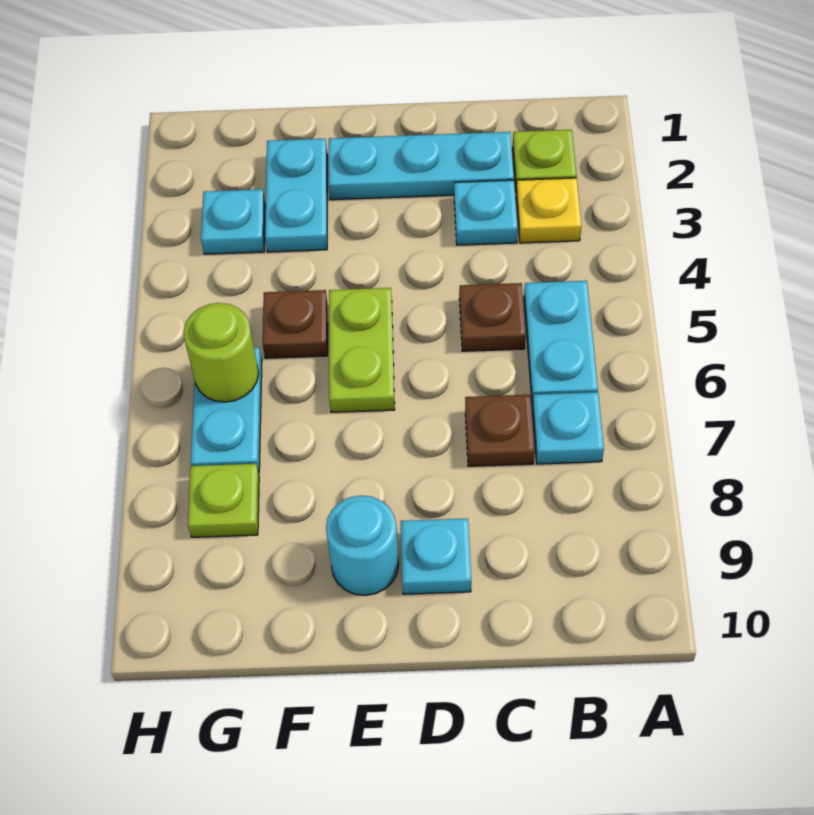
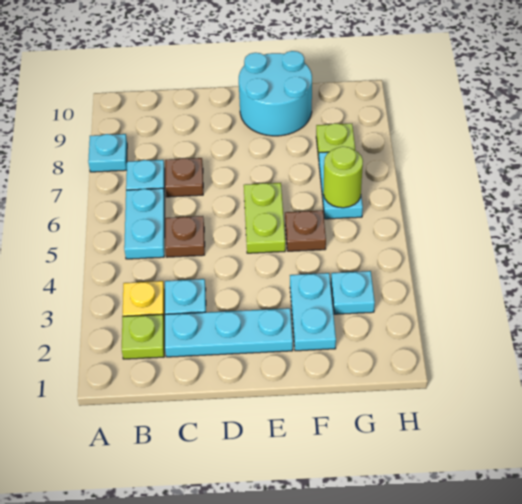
cyan 1x1 plate [401,518,471,594] -> cyan 1x1 plate moved to [88,134,127,172]
cyan 1x1 round brick [326,495,399,596] -> cyan 2x2 round brick [239,51,312,136]

